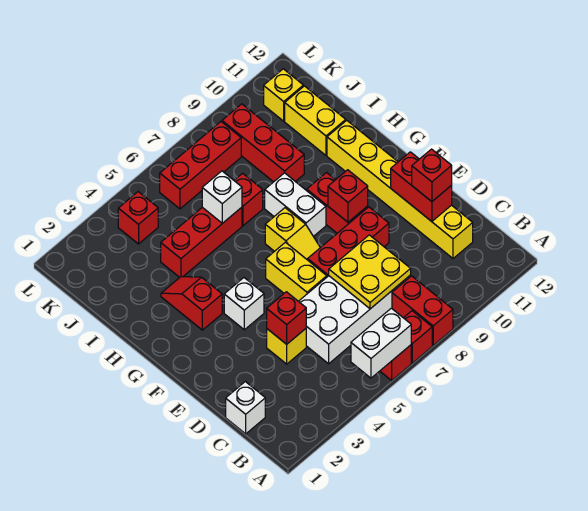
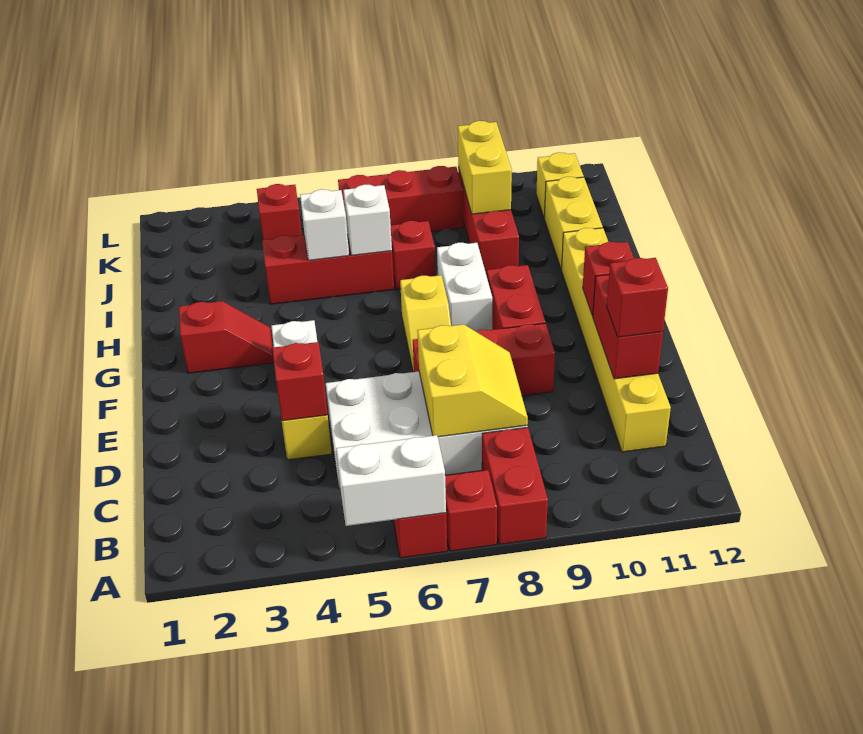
white 1x1 brick [226,382,265,434] -> white 1x1 brick moved to [300,189,349,260]
yellow 2x2 plate [329,235,411,309] -> yellow 2x2 slope [417,324,528,437]
yellow 1x2 brick [266,242,327,301] -> yellow 1x2 brick moved to [458,121,512,214]
red 1x1 brick [328,170,368,222] -> red 1x1 brick moved to [583,242,634,316]
red 1x2 slope [161,277,222,330] -> red 1x2 slope turned to [179,301,274,373]

